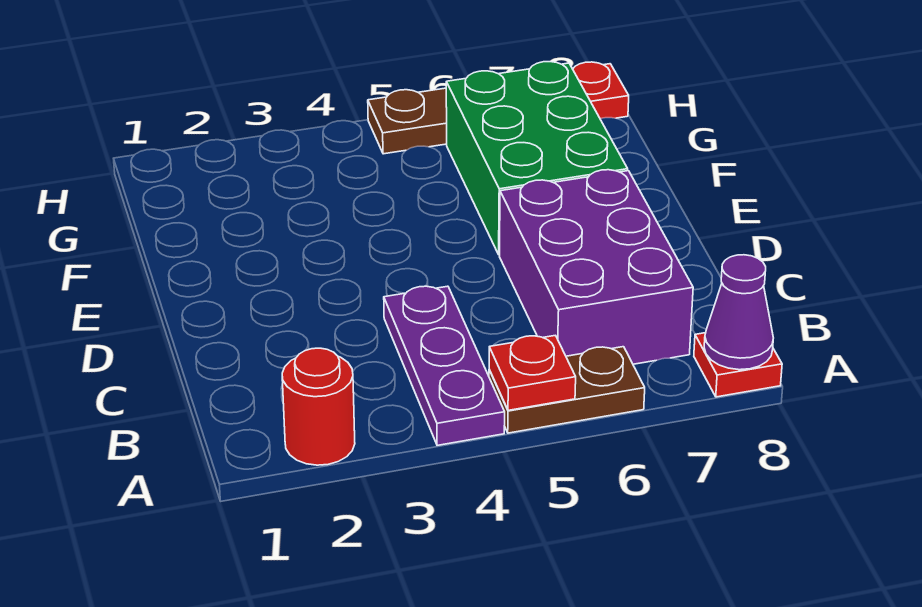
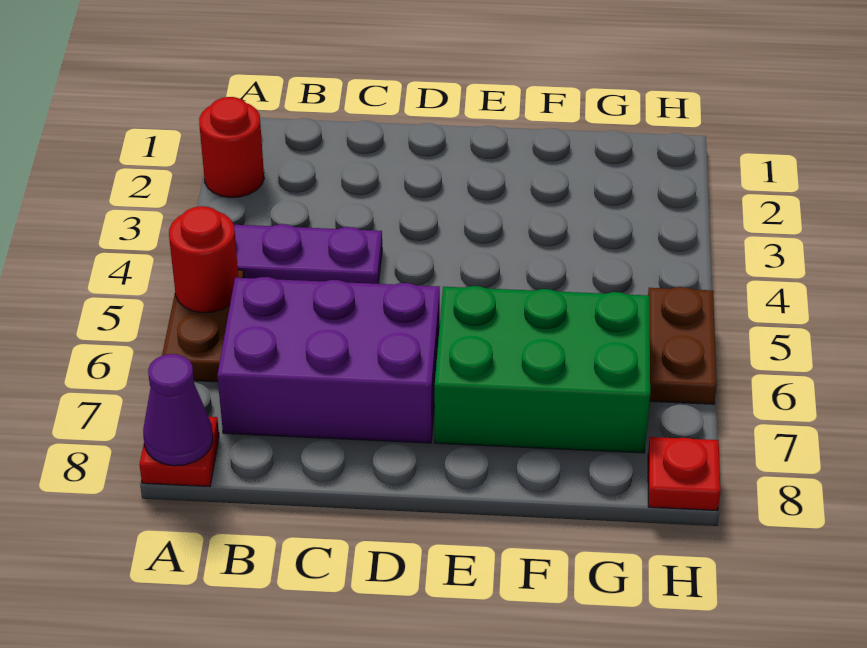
red 1x1 plate [489,335,576,410] -> red 1x1 round brick [169,206,238,313]

